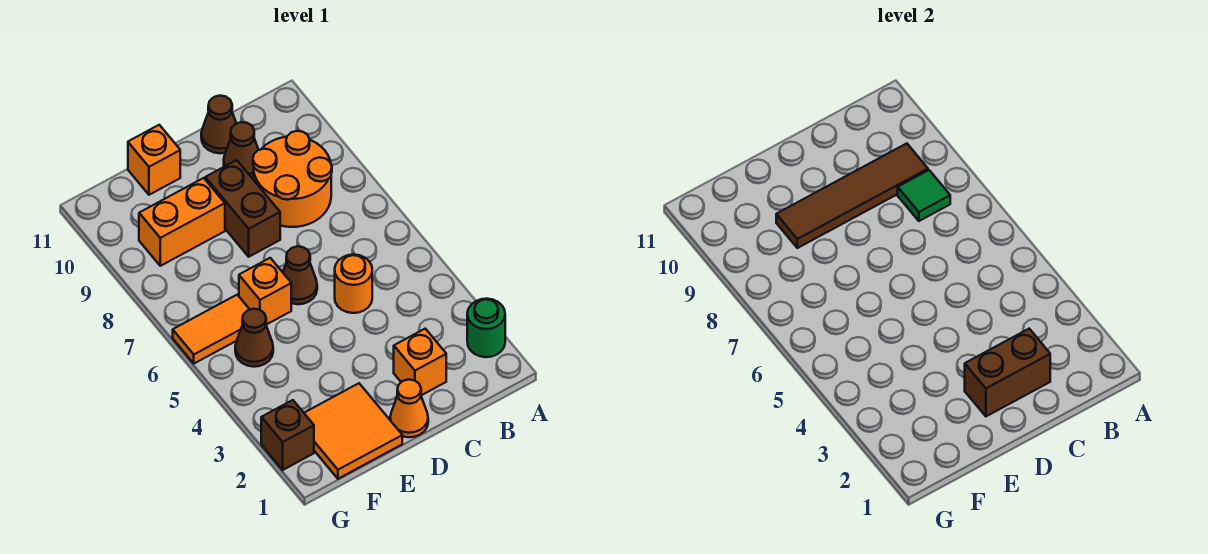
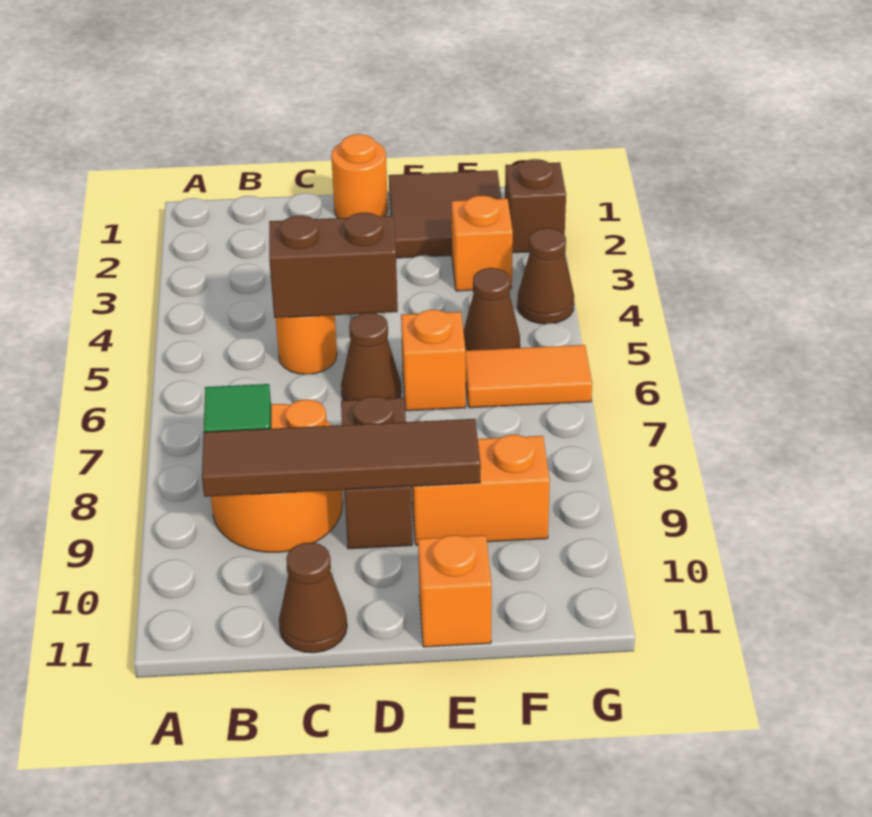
green 1x1 round brick [467,299,505,357] -> none
orange 1x1 brick [394,329,446,395] -> orange 1x1 brick moved to [452,196,513,291]
brown 1x2 brick [965,329,1050,416] -> brown 1x2 brick moved to [269,213,398,318]
brown 1x1 cone [224,122,258,178] -> brown 1x1 cone moved to [517,228,574,324]
orange 1x1 cone [390,379,428,437] -> orange 1x1 round brick [331,134,388,218]
orange 2x2 tile [304,383,402,479] -> brown 2x2 tile [389,170,502,258]

